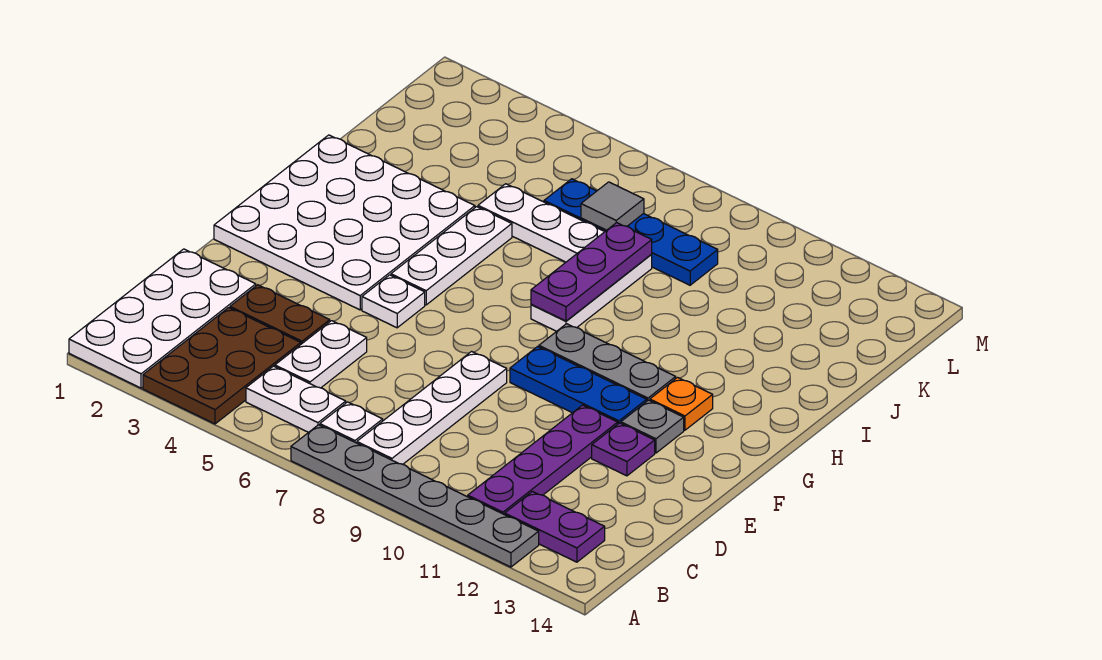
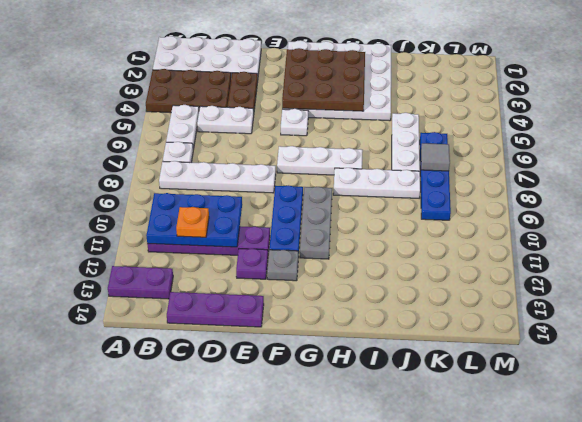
grey 1x6 plate [291,425,539,567] -> none
none -> blue 2x3 plate [146,193,242,247]
purple 1x2 plate [505,492,605,562] -> purple 1x2 plate turned to [108,266,173,299]
none -> brown 3x3 plate [282,48,365,111]
white 1x3 plate [391,207,512,305] -> white 1x3 plate moved to [277,146,363,175]
orange 1x1 plate [650,378,713,430] -> orange 1x1 plate moved to [176,207,209,237]
purple 1x3 plate [531,223,652,321] -> purple 1x3 plate moved to [167,292,264,327]

